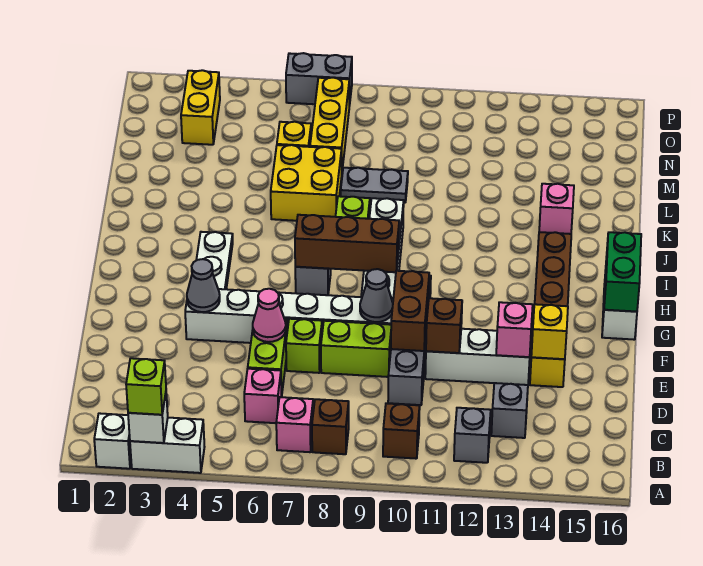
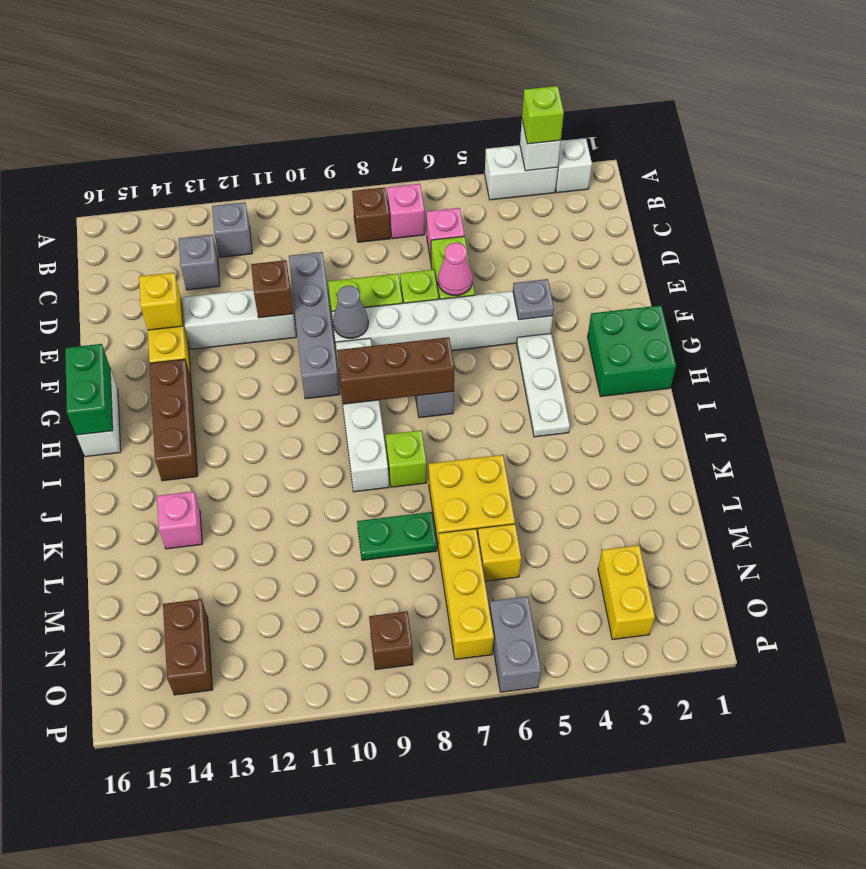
brown 1x1 brick [383,403,420,459] -> brown 1x1 brick moved to [369,611,413,670]
brown 1x2 brick [391,271,429,351] -> brown 1x2 brick moved to [163,599,213,695]
pink 1x1 brick [496,302,533,357] -> none
grey 1x1 cone [187,259,220,312] -> grey 1x1 plate [513,279,554,320]
none -> green 2x2 brick [587,305,676,397]
grey 1x2 plate [341,168,408,203] -> green 1x2 plate [357,512,437,560]
grey 1x2 brick [286,53,352,106] -> grey 1x2 brick turned to [489,596,541,692]

